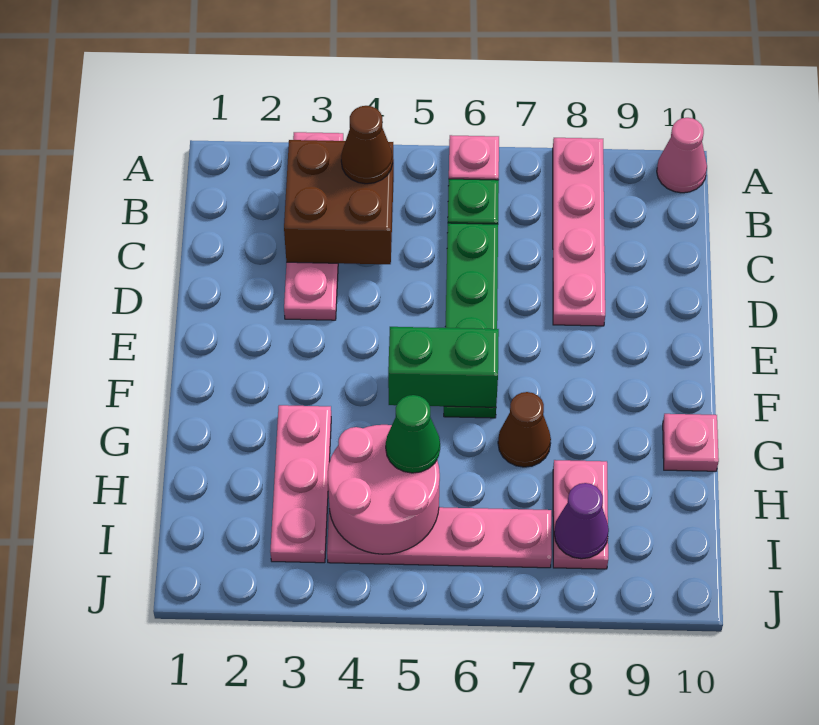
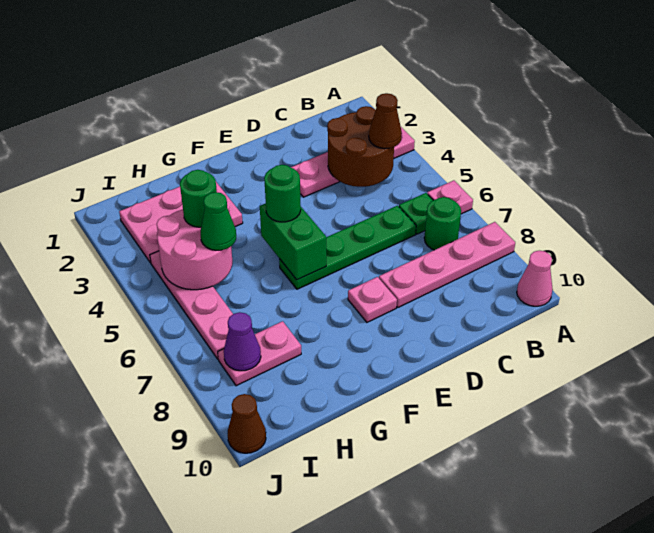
brown 2x2 brick [284,140,394,264] -> brown 2x2 round brick [327,106,394,187]
none -> green 1x1 round brick [424,197,461,250]
none -> green 1x1 round brick [264,165,301,222]
pink 1x3 plate [270,405,331,563] -> pink 2x3 plate [119,182,243,263]
brown 1x1 cone [498,392,551,467] -> brown 1x1 cone moved to [228,394,266,453]
pink 1x1 plate [663,414,719,471] -> pink 1x1 plate moved to [348,277,397,322]
none -> green 1x1 round brick [180,170,217,227]

